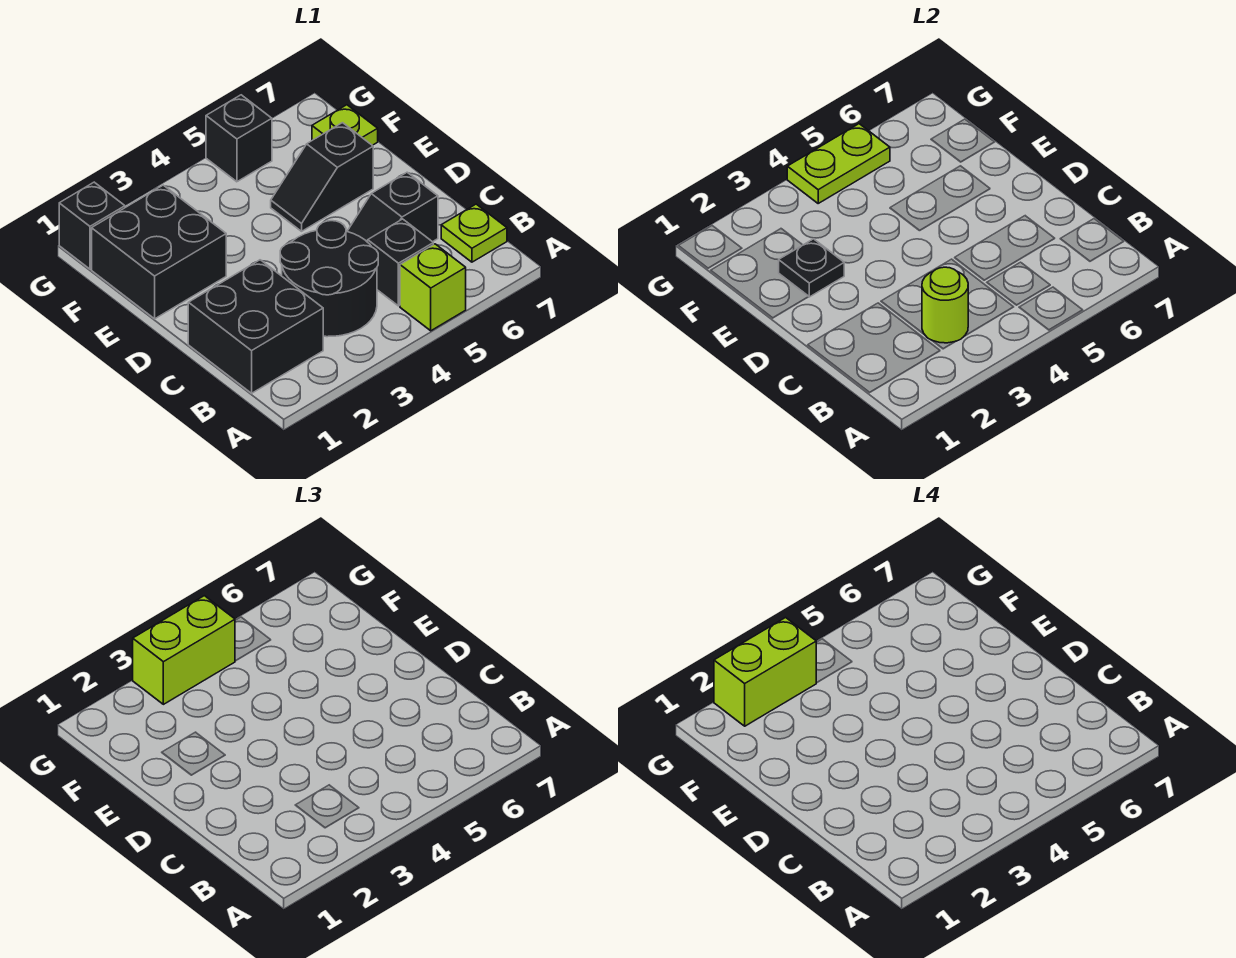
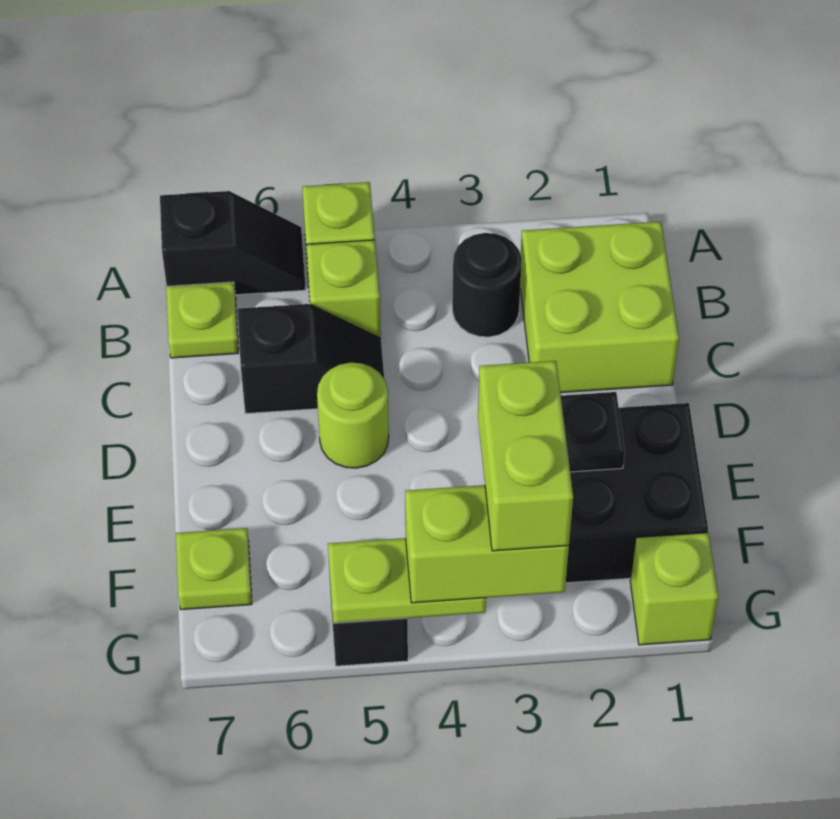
black 2x2 brick [188,260,323,393] -> lime 2x2 brick [520,222,679,393]
black 2x2 round brick [280,221,378,337] -> black 1x1 round brick [452,233,522,337]
lime 1x1 round brick [922,267,968,343] -> lime 1x1 round brick moved to [317,363,389,468]
black 1x1 brick [368,219,433,306] -> lime 1x1 brick [306,240,381,338]
black 1x2 slope [271,123,373,231] -> black 1x2 slope moved to [160,191,306,295]
black 1x1 brick [59,182,125,269] -> lime 1x1 brick [630,533,718,645]
lime 1x2 brick [714,618,816,726] -> lime 1x2 brick turned to [478,361,573,551]

